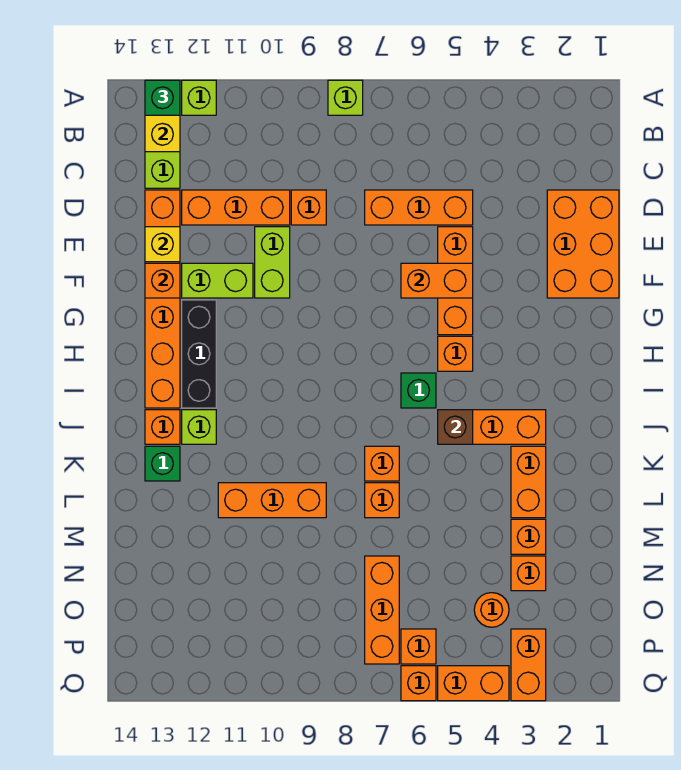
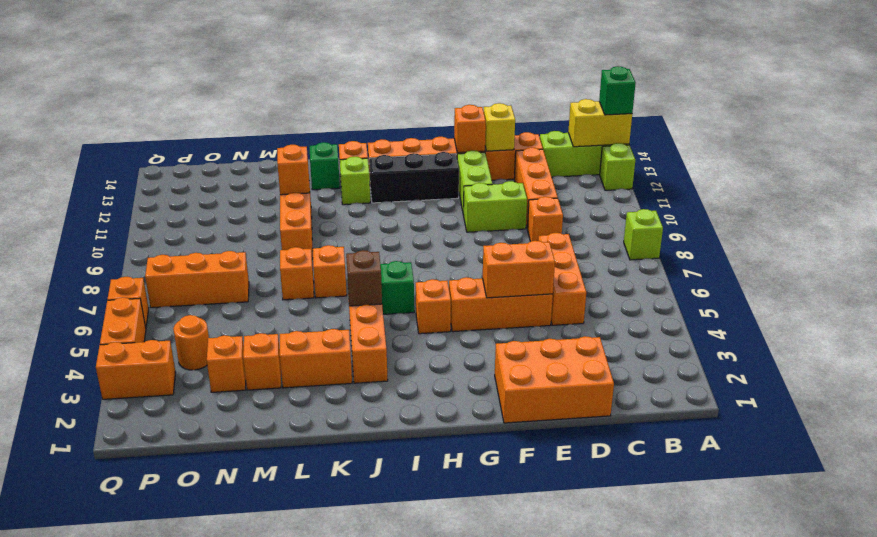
orange 1x2 brick [401,263,473,298] -> orange 1x2 brick turned to [483,241,555,298]
orange 1x1 brick [401,629,436,664] -> orange 1x1 brick moved to [277,145,310,195]

